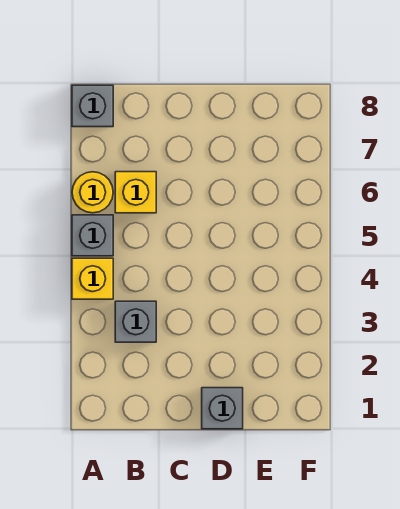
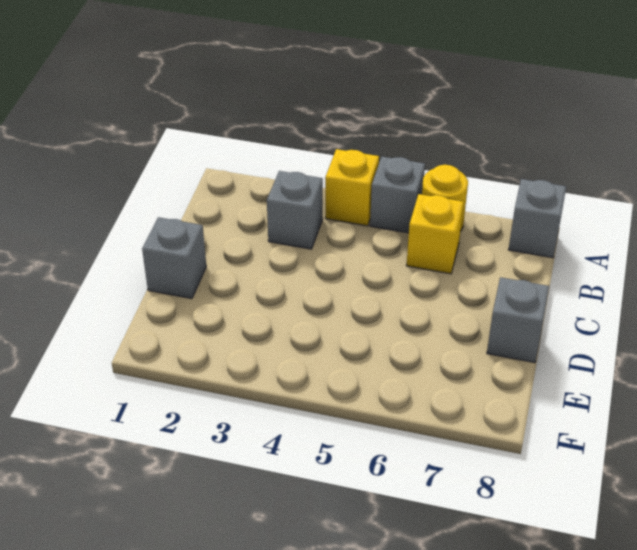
none -> grey 1x1 brick [487,277,549,363]

